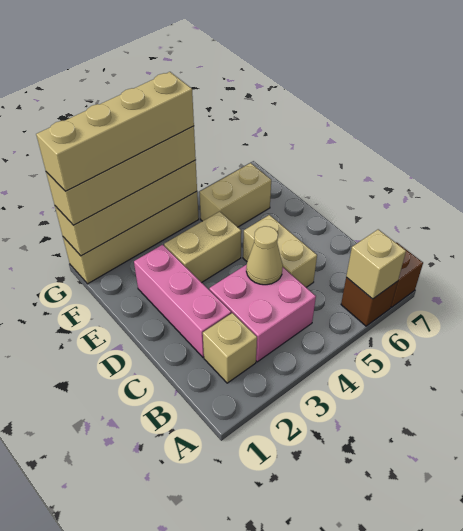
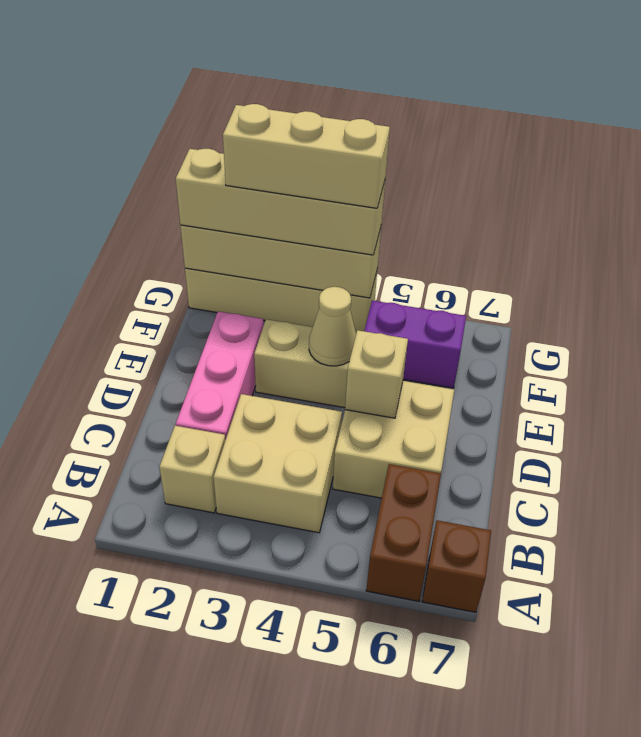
brown 1x1 brick [341,277,398,326] -> brown 1x2 brick [366,464,441,601]
tan 1x1 brick [346,229,406,299] -> tan 1x1 brick moved to [345,330,408,418]
pink 2x2 brick [209,264,316,362] -> tan 2x2 brick [214,394,342,533]
tan 1x1 cone [246,226,283,285] -> tan 1x1 cone moved to [309,287,356,366]
tan 1x2 brick [243,215,317,287] -> tan 2x2 brick [333,381,454,498]
tan 1x2 brick [200,163,271,227] -> purple 1x2 brick [364,301,466,388]
tan 1x4 brick [36,72,194,191] -> tan 1x3 brick [223,104,390,208]

